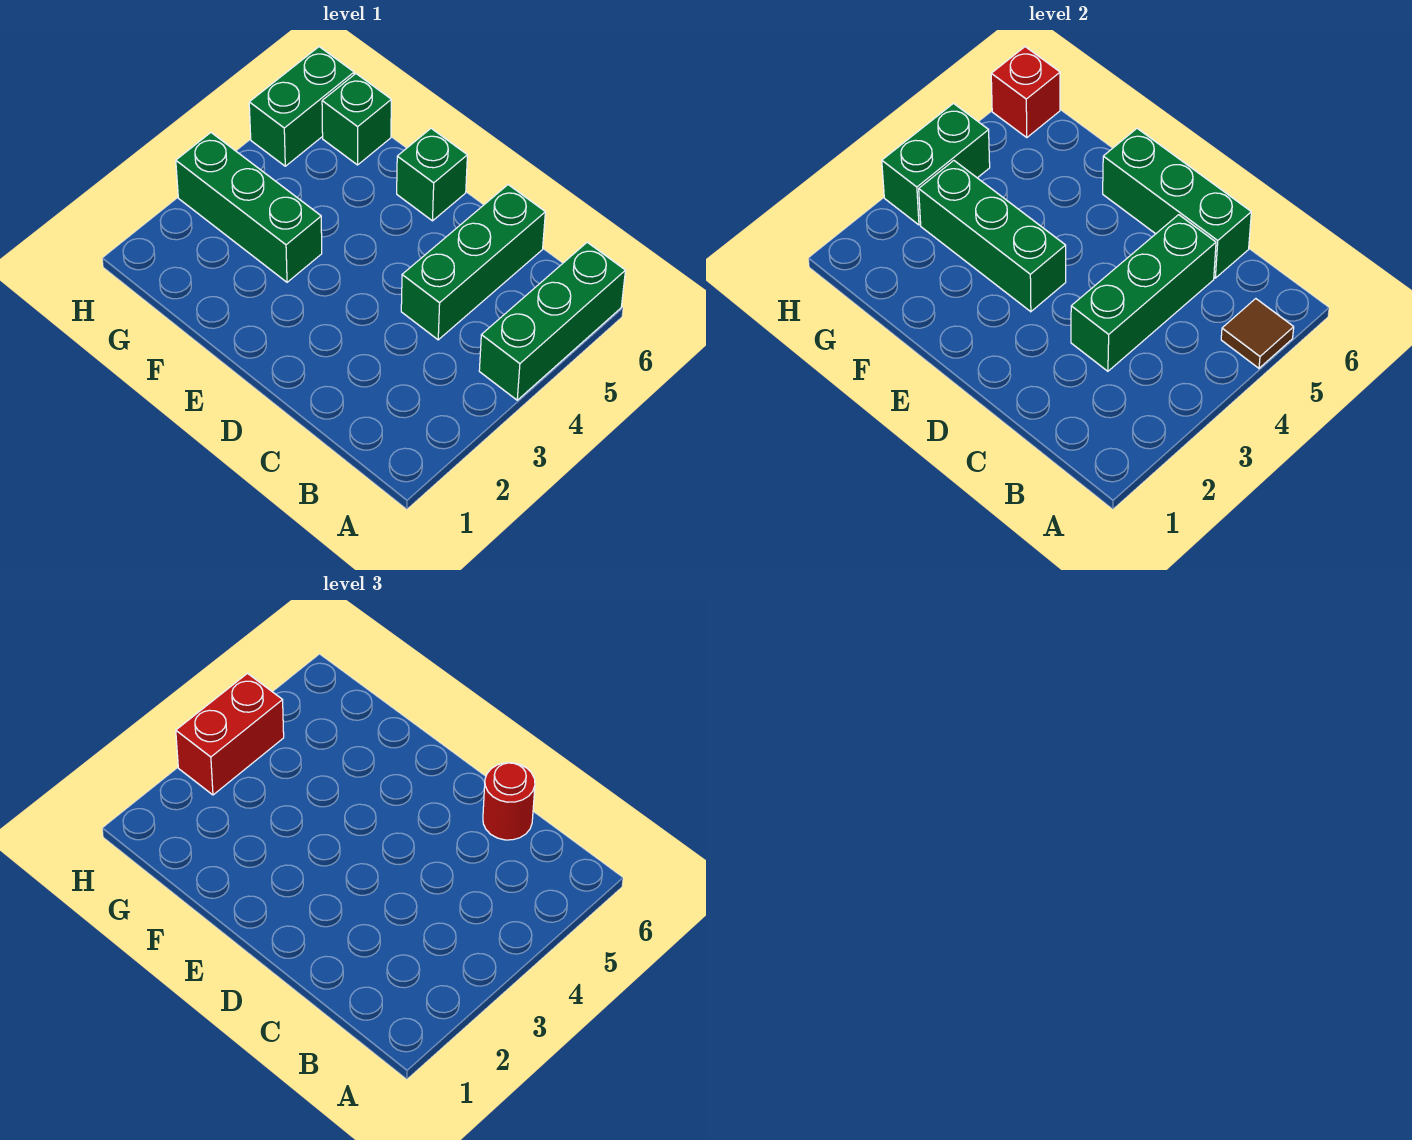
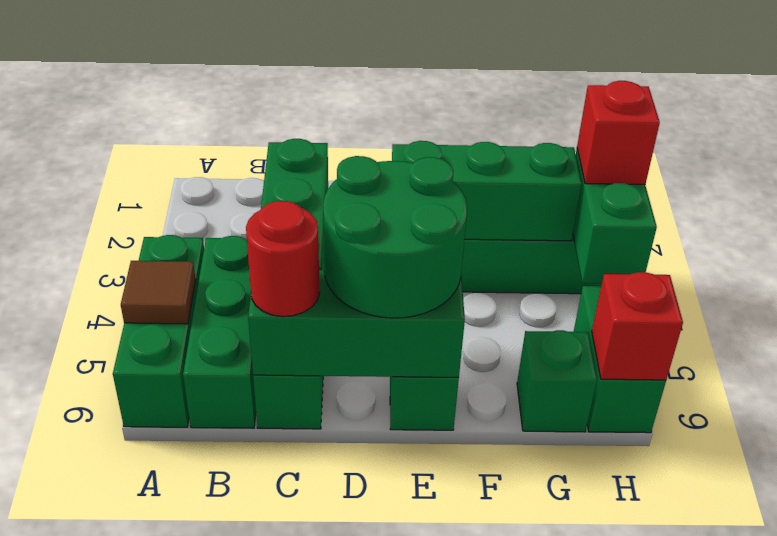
none -> green 1x3 brick [183,236,256,428]
none -> green 2x2 round brick [323,156,467,318]
red 1x2 brick [176,674,284,795] -> red 1x1 brick [577,81,660,184]

